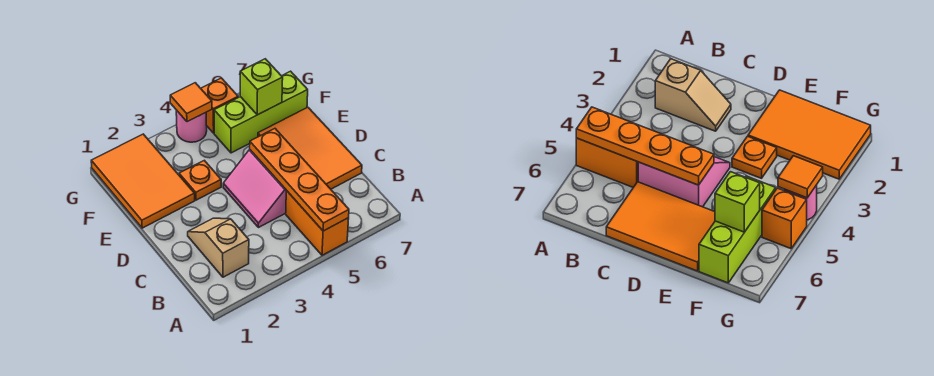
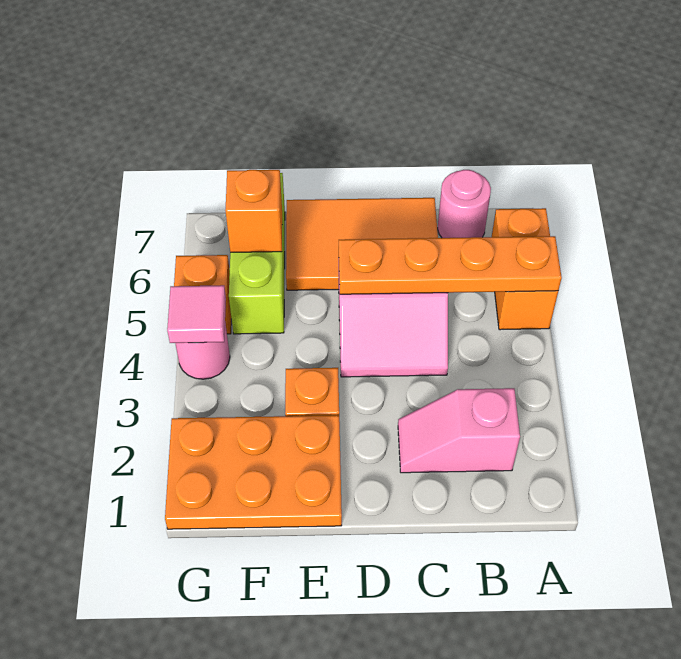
orange 1x2 brick [286,191,349,255] -> orange 1x2 brick turned to [492,208,558,330]
tan 1x2 slope [188,218,249,277] -> pink 1x2 slope [398,388,520,473]
none -> pink 1x1 round brick [437,170,491,238]
orange 2x3 tile [91,134,195,228] -> orange 2x3 plate [165,415,342,529]
lime 1x1 brick [240,59,283,115] -> orange 1x1 brick [225,170,282,253]
orange 1x1 tile [170,83,212,122] -> pink 1x1 tile [167,285,226,343]

